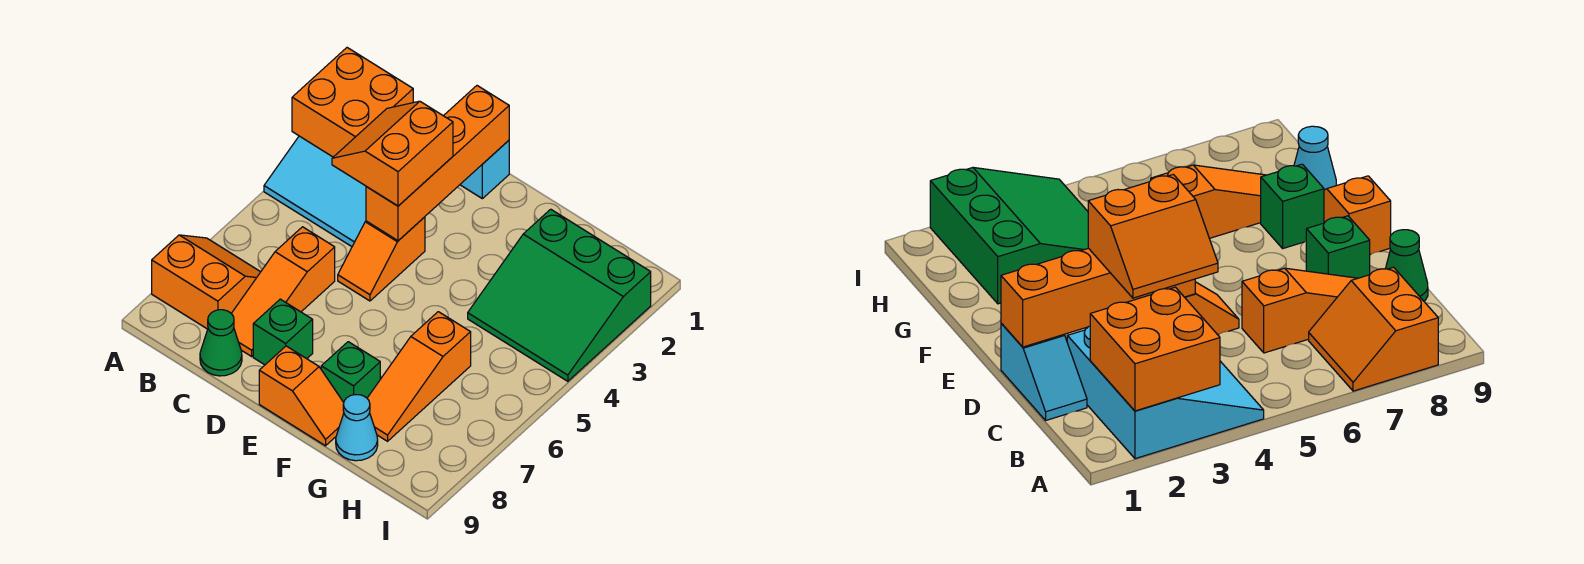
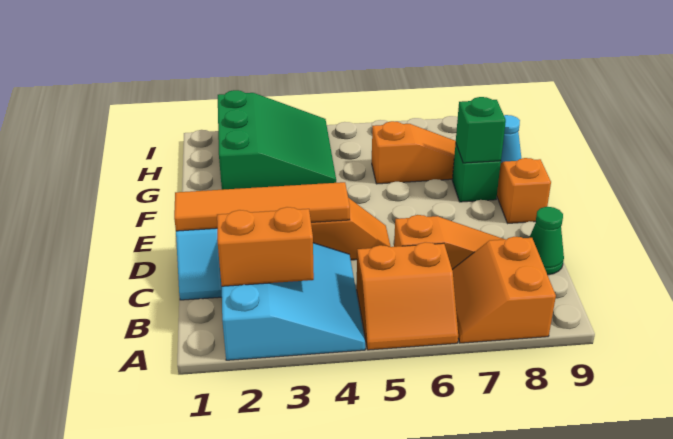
orange 2x2 brick [292,48,413,157] -> orange 1x2 brick [217,207,314,286]
orange 2x2 slope [332,101,453,206] -> orange 2x2 slope moved to [357,242,458,350]
orange 1x4 brick [366,86,509,241] -> orange 1x4 tile [174,182,350,231]
green 1x1 brick [253,299,313,365] -> green 1x1 brick moved to [456,97,506,163]

